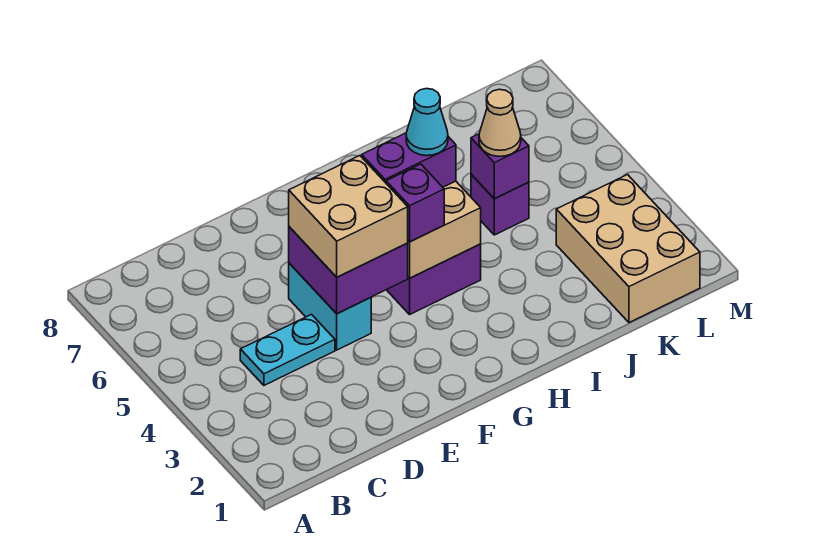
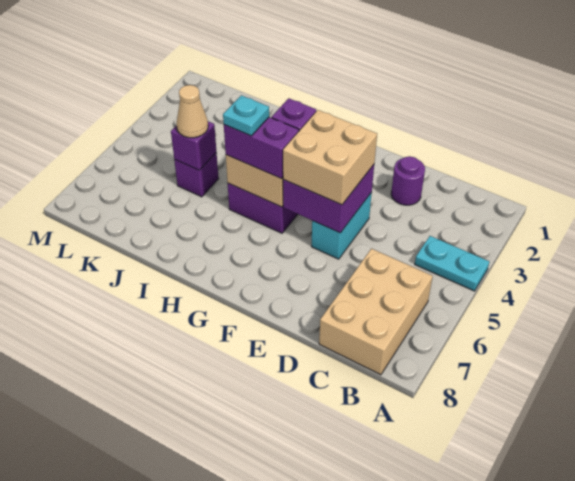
cyan 1x2 plate [240,314,335,385] -> cyan 1x2 plate moved to [415,236,489,291]
none -> purple 1x1 round brick [391,156,425,205]
cyan 1x1 cone [406,89,448,156] -> cyan 1x1 plate [223,95,269,136]
tan 2x3 brick [556,175,700,323] -> tan 2x3 brick moved to [319,249,433,375]

